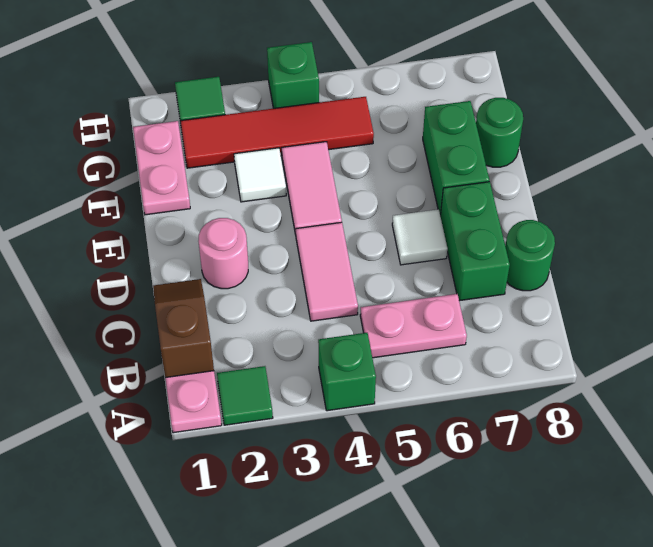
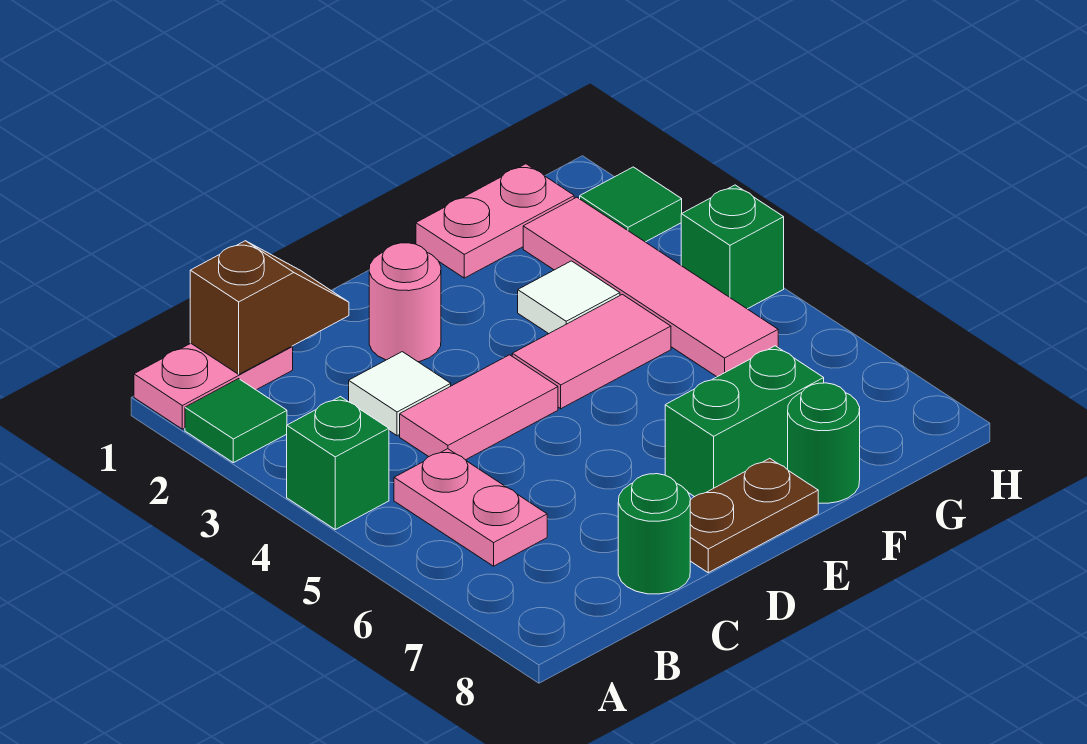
green 1x2 brick [440,182,510,301] -> none
white 1x1 tile [392,209,448,265] -> white 1x1 tile moved to [349,352,451,436]
none -> brown 1x2 plate [690,458,818,573]
red 1x4 tile [180,97,374,168] -> pink 1x4 tile [523,197,778,377]

